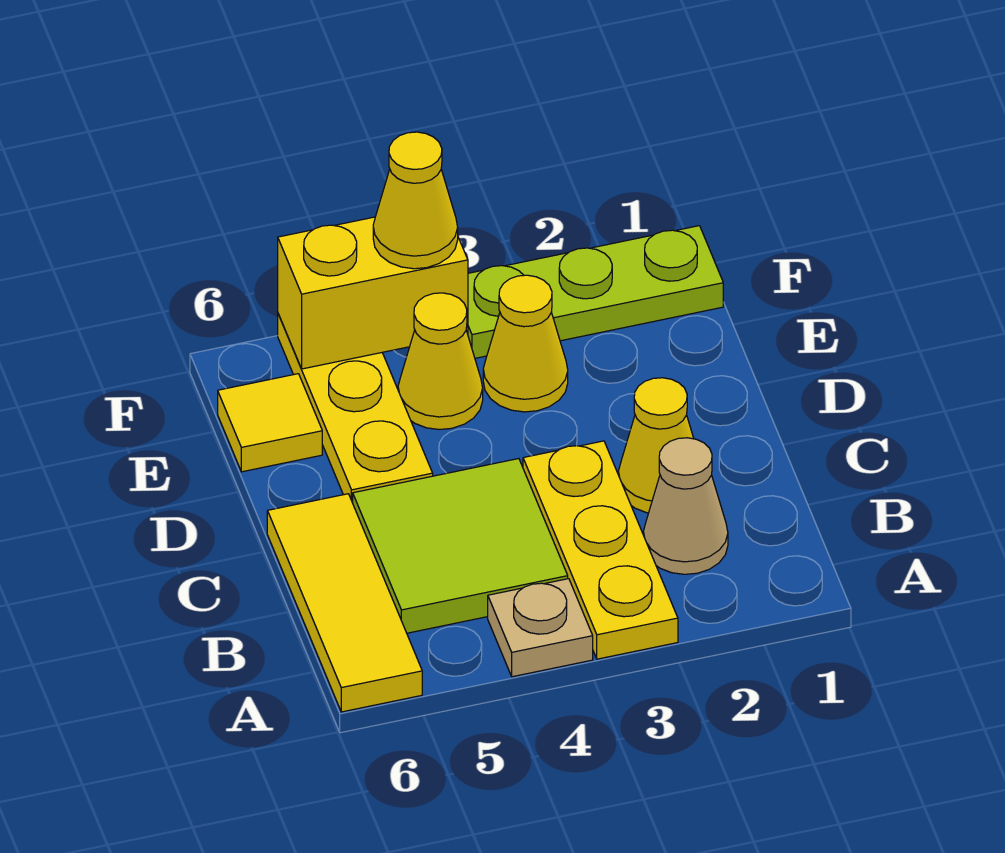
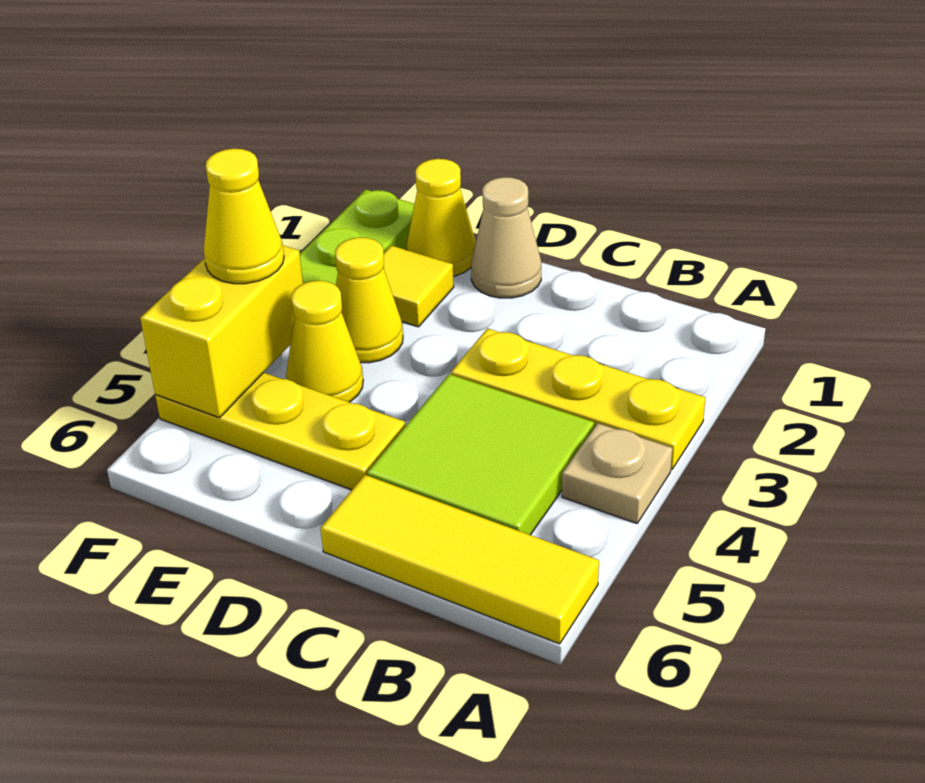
tan 1x1 cone [643,438,728,574] -> tan 1x1 cone moved to [471,177,541,298]
yellow 1x1 cone [618,378,694,513] -> yellow 1x1 cone moved to [407,159,476,276]
yellow 1x1 tile [218,374,322,472] -> yellow 1x1 tile moved to [383,245,454,327]

